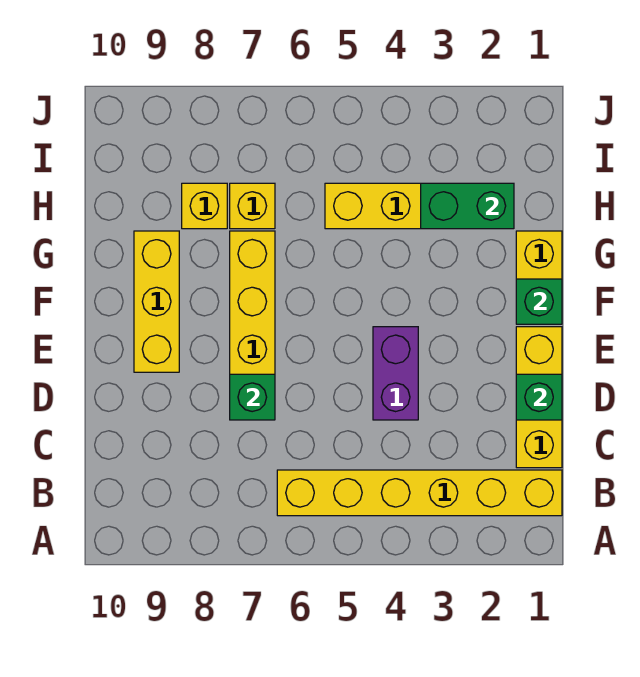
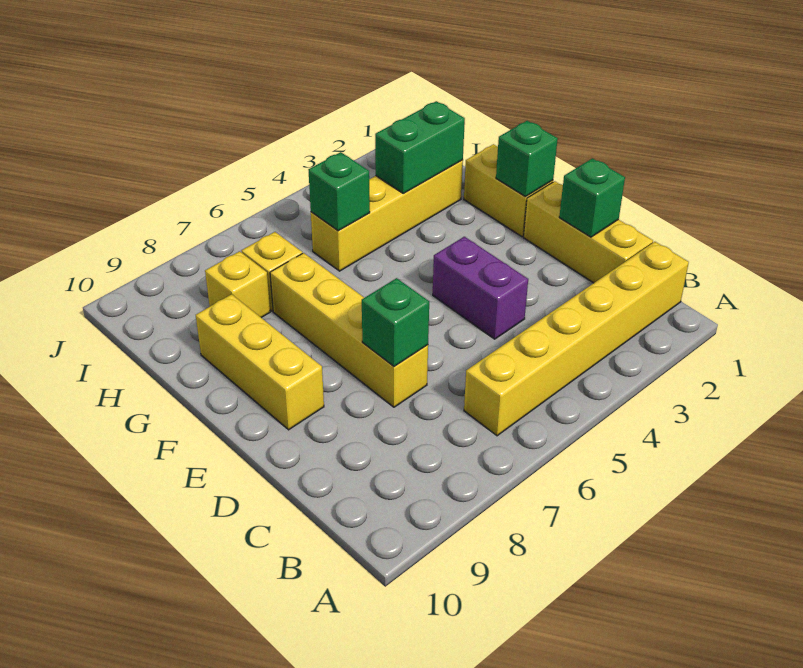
none -> green 1x1 brick [309,152,370,231]

